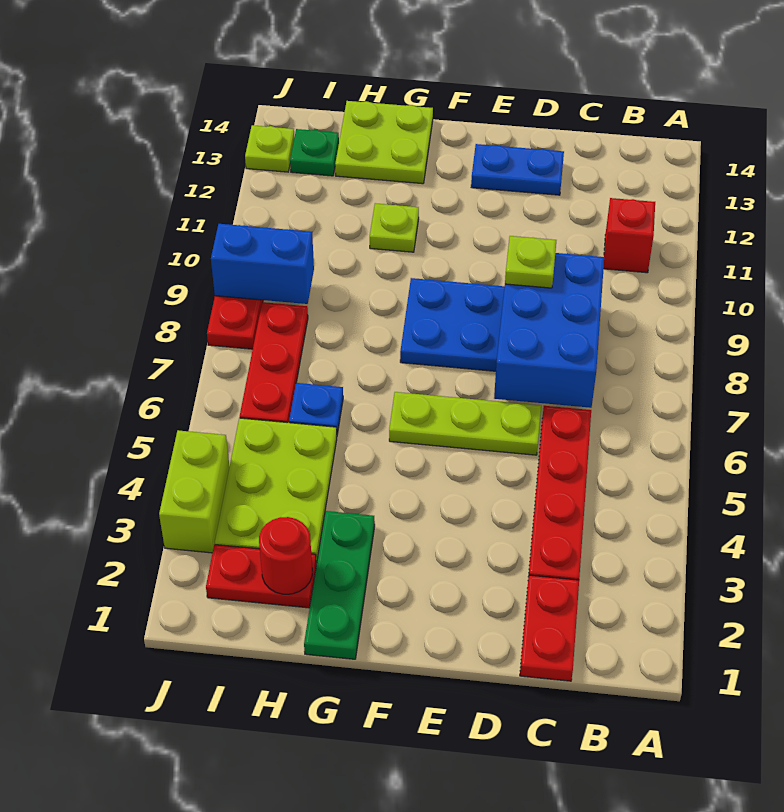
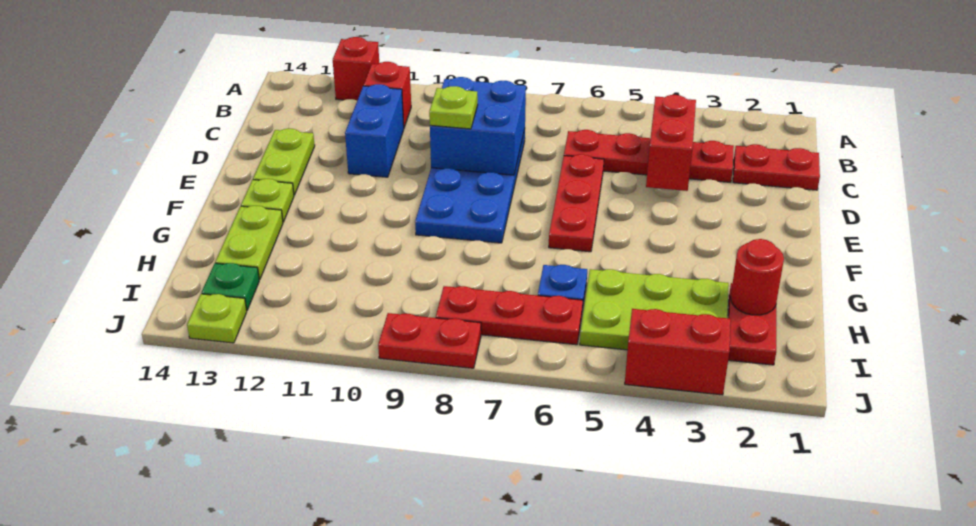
none -> red 1x1 brick [333,37,379,100]
none -> red 1x2 brick [646,95,696,191]
blue 2x3 brick [494,253,604,408] -> blue 2x2 brick [430,77,526,175]
lime 1x3 plate [389,392,541,455] -> red 1x3 plate [549,154,604,252]
blue 1x2 plate [471,144,564,195] -> lime 1x2 plate [253,129,315,195]
green 1x3 plate [304,511,375,659] -> none
lime 1x1 plate [370,203,419,252] -> lime 1x1 plate moved to [241,179,294,222]
lime 2x2 plate [335,101,433,184] -> lime 1x2 plate [215,206,283,280]
blue 1x2 brick [211,224,314,304] -> blue 1x2 brick moved to [345,84,404,177]
lime 1x2 brick [159,430,230,553] -> red 1x2 brick [625,309,731,395]

